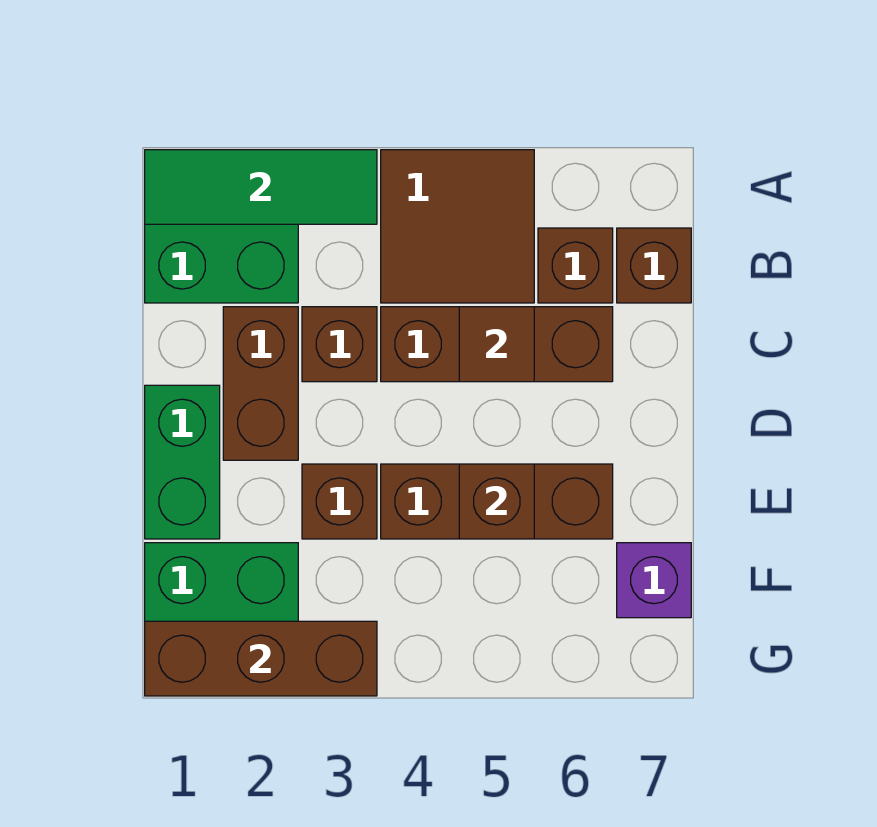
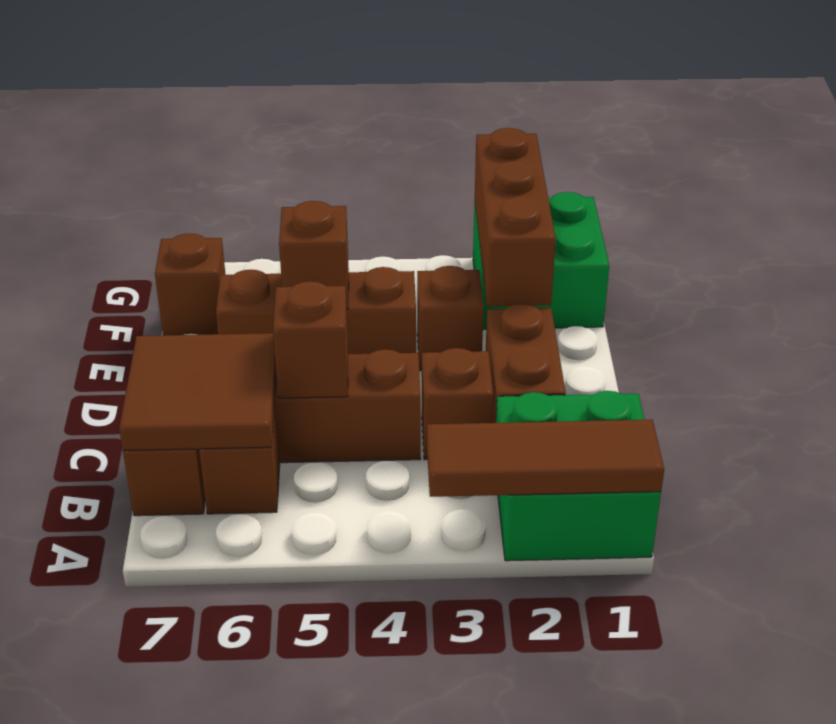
green 1x3 tile [145,150,377,224] -> brown 1x3 tile [427,420,664,497]
brown 2x2 tile [381,150,534,303] -> brown 2x2 tile moved to [119,333,276,451]
brown 1x1 tile [459,307,534,382] -> brown 1x1 brick [273,281,348,398]
green 1x2 brick [145,385,220,539] -> none
purple 1x1 brick [617,543,691,618] -> brown 1x1 brick [155,233,225,335]
brown 1x3 brick [145,621,377,696] -> brown 1x3 brick turned to [475,128,556,307]

